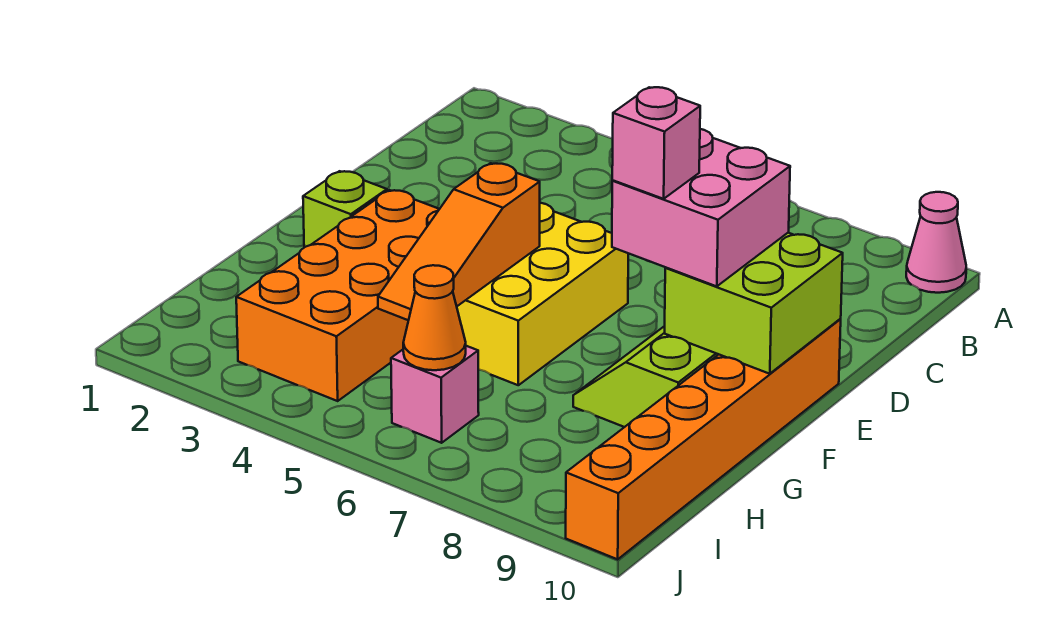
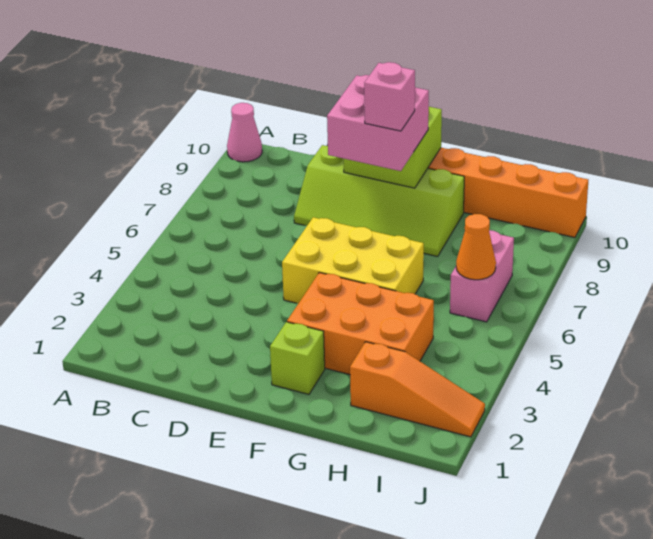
orange 2x4 brick [236,190,439,401] -> orange 2x3 brick [287,273,434,375]
orange 1x3 slope [378,163,540,320] -> orange 1x3 slope moved to [350,342,485,437]
pink 1x1 brick [391,346,479,443] -> pink 1x2 brick [450,230,514,322]

